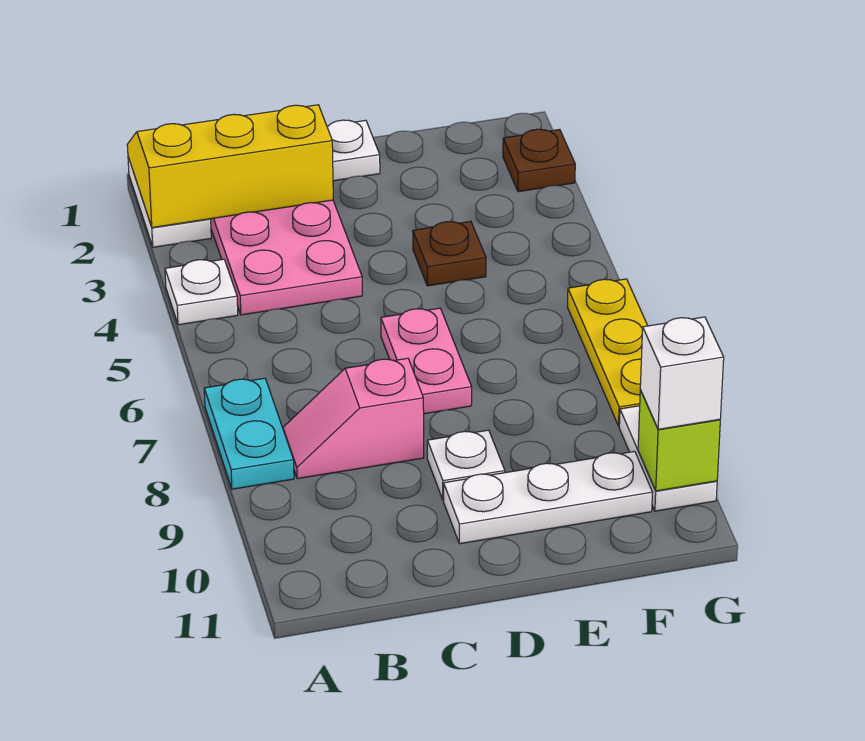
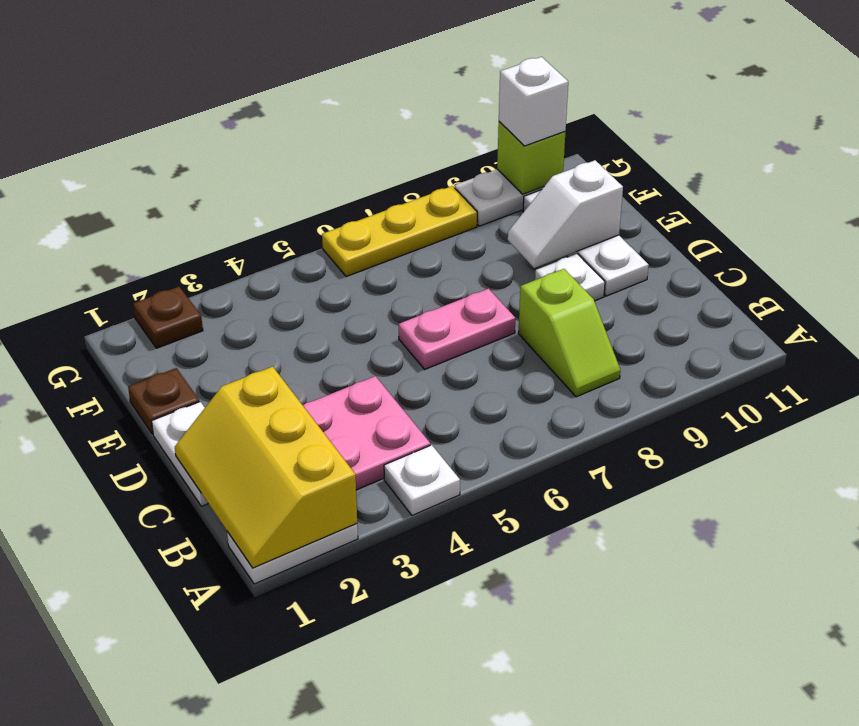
cyan 1x2 plate [204,378,294,489] -> none
pink 1x2 slope [283,358,424,479] -> lime 1x2 slope [518,269,620,397]
brown 1x1 plate [413,221,486,286] -> brown 1x1 plate moved to [128,368,199,434]
none -> white 1x2 slope [508,160,623,268]

